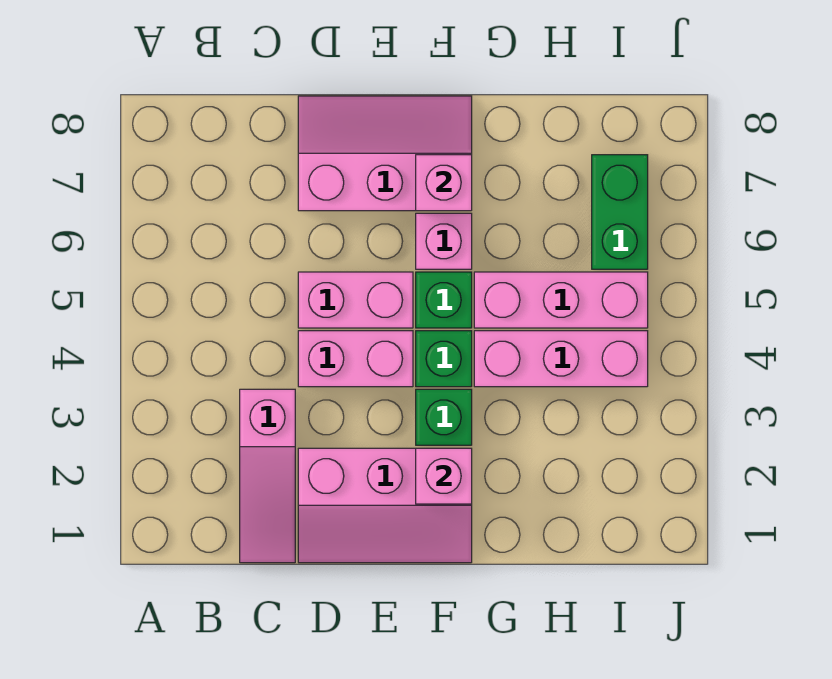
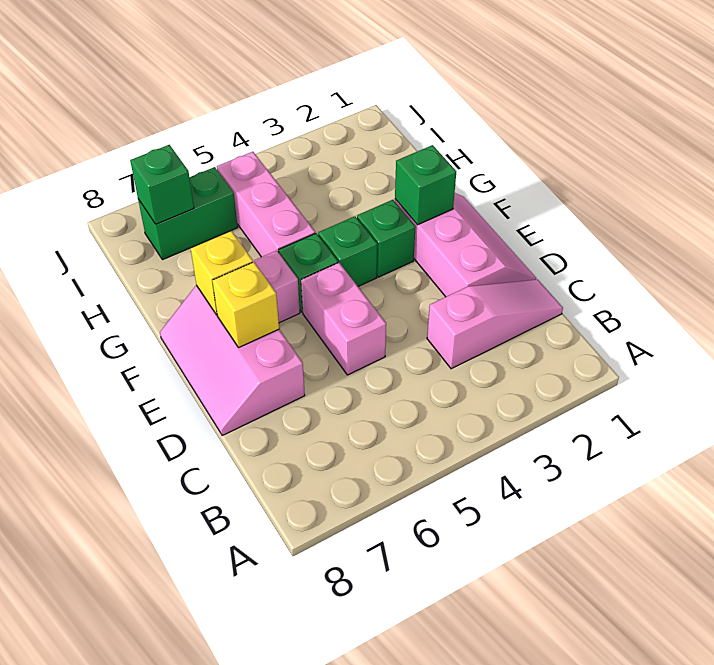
pink 1x2 brick [298,331,413,387] -> none
none -> yellow 1x1 brick [212,262,279,347]
pink 1x1 brick [416,448,472,504] -> green 1x1 brick [395,145,456,225]
pink 1x1 brick [416,155,472,211] -> yellow 1x1 brick [191,231,253,315]
pink 1x3 brick [474,331,648,387] -> none
none -> green 1x1 brick [130,145,194,224]

